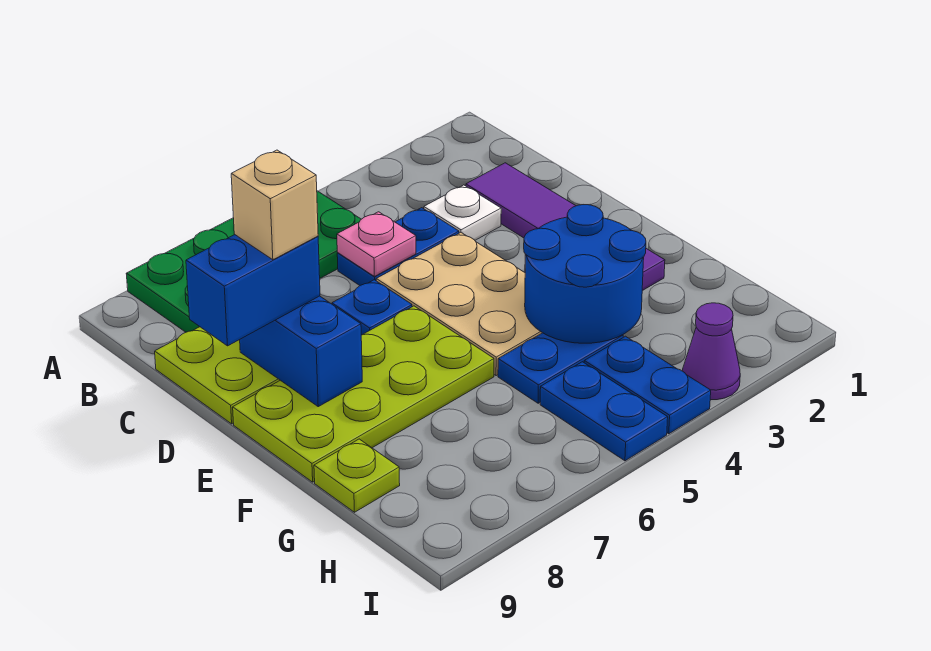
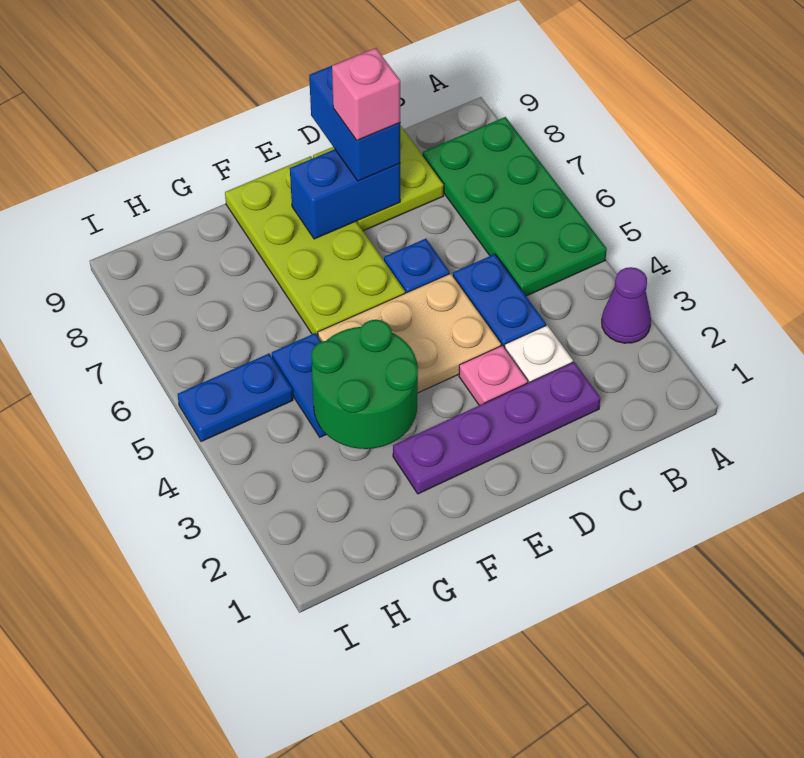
purple 1x4 tile [466,163,665,291] -> purple 1x4 plate [393,362,600,494]
pink 1x1 plate [337,212,416,276] -> pink 1x1 plate moved to [459,346,528,405]
tan 1x1 brick [231,150,318,260] -> pink 1x1 brick [332,48,400,140]
blue 2x2 round brick [524,205,646,343] -> green 2x2 round brick [312,320,418,449]
lime 1x1 plate [314,439,400,512] -> none
blue 1x2 plate [584,336,711,434] -> none
purple 1x1 cone [683,303,740,400] -> purple 1x1 cone moved to [602,267,651,343]

